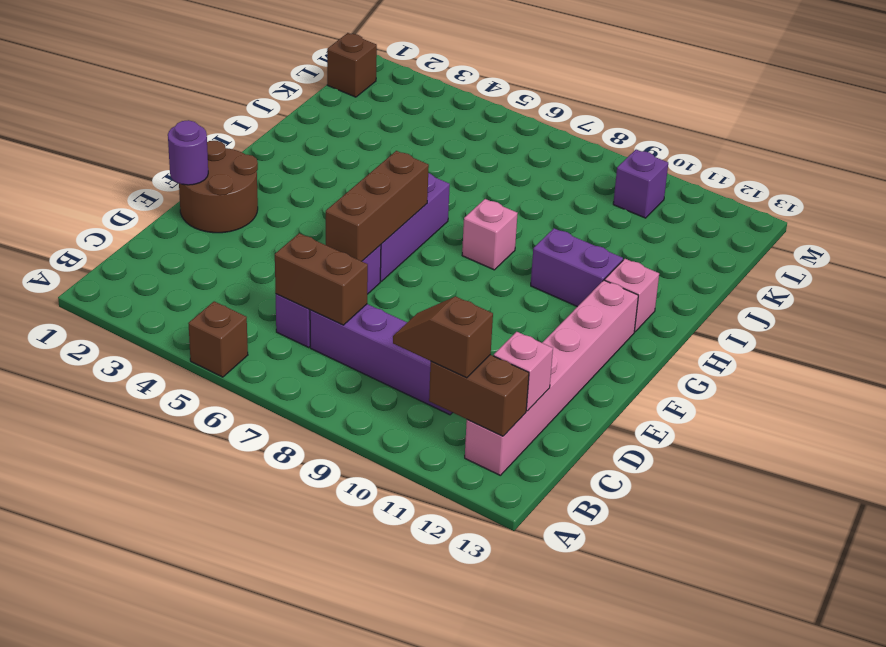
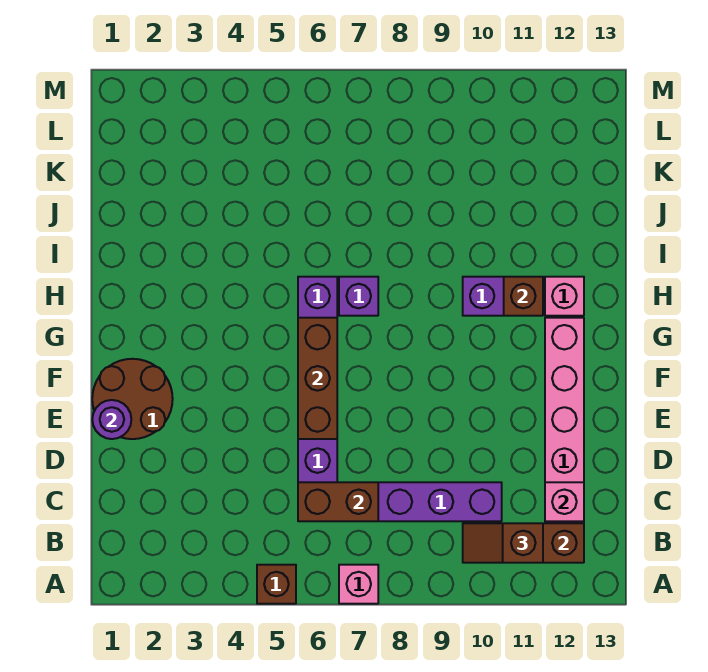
pink 1x1 brick [462,199,518,270] -> pink 1x1 brick moved to [339,565,378,604]
brown 1x1 brick [327,33,377,97] -> brown 1x1 brick moved to [504,277,543,316]
purple 1x1 brick [613,150,668,218] -> purple 1x1 brick moved to [339,277,378,316]

